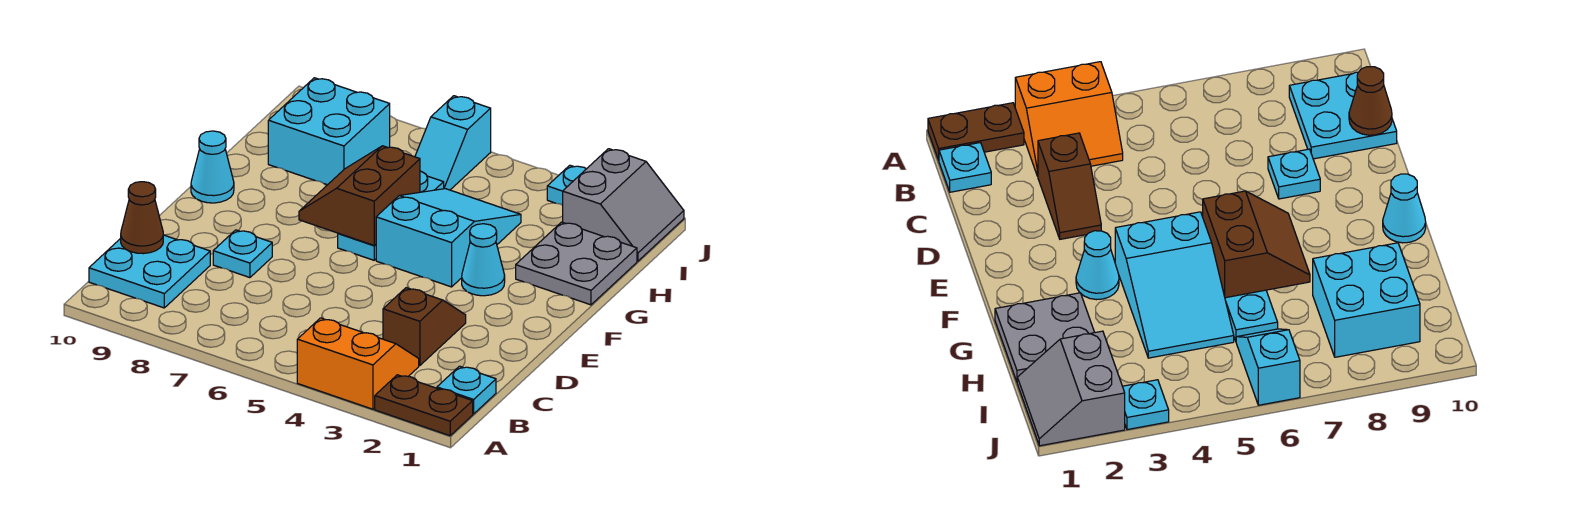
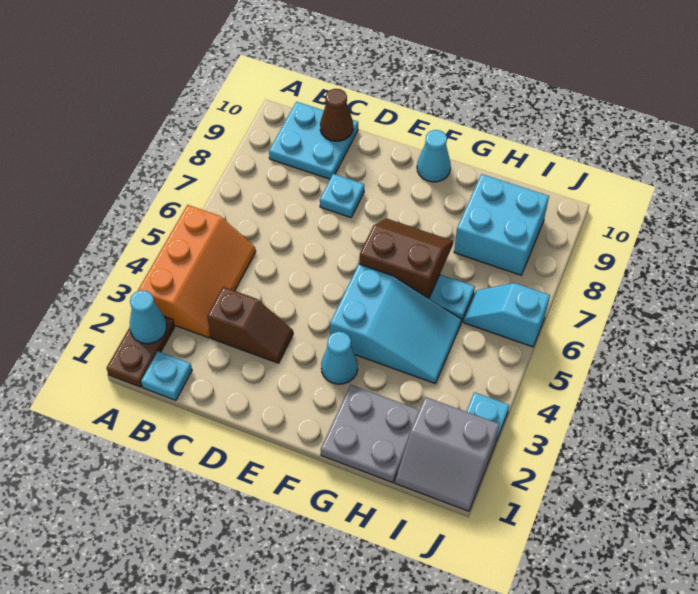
none -> cyan 1x1 cone [130,290,167,344]
orange 2x2 slope [297,318,419,409] -> orange 2x3 slope [138,205,256,338]

